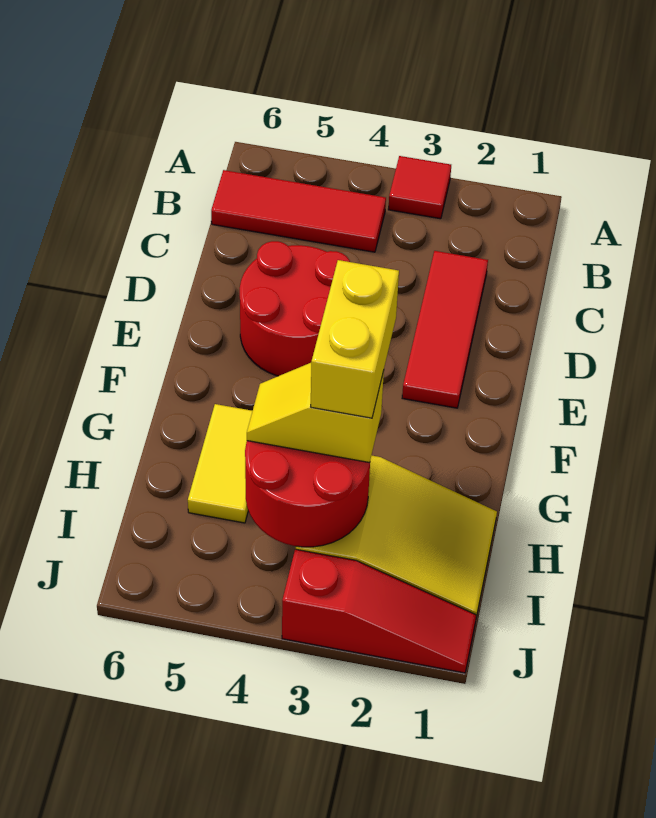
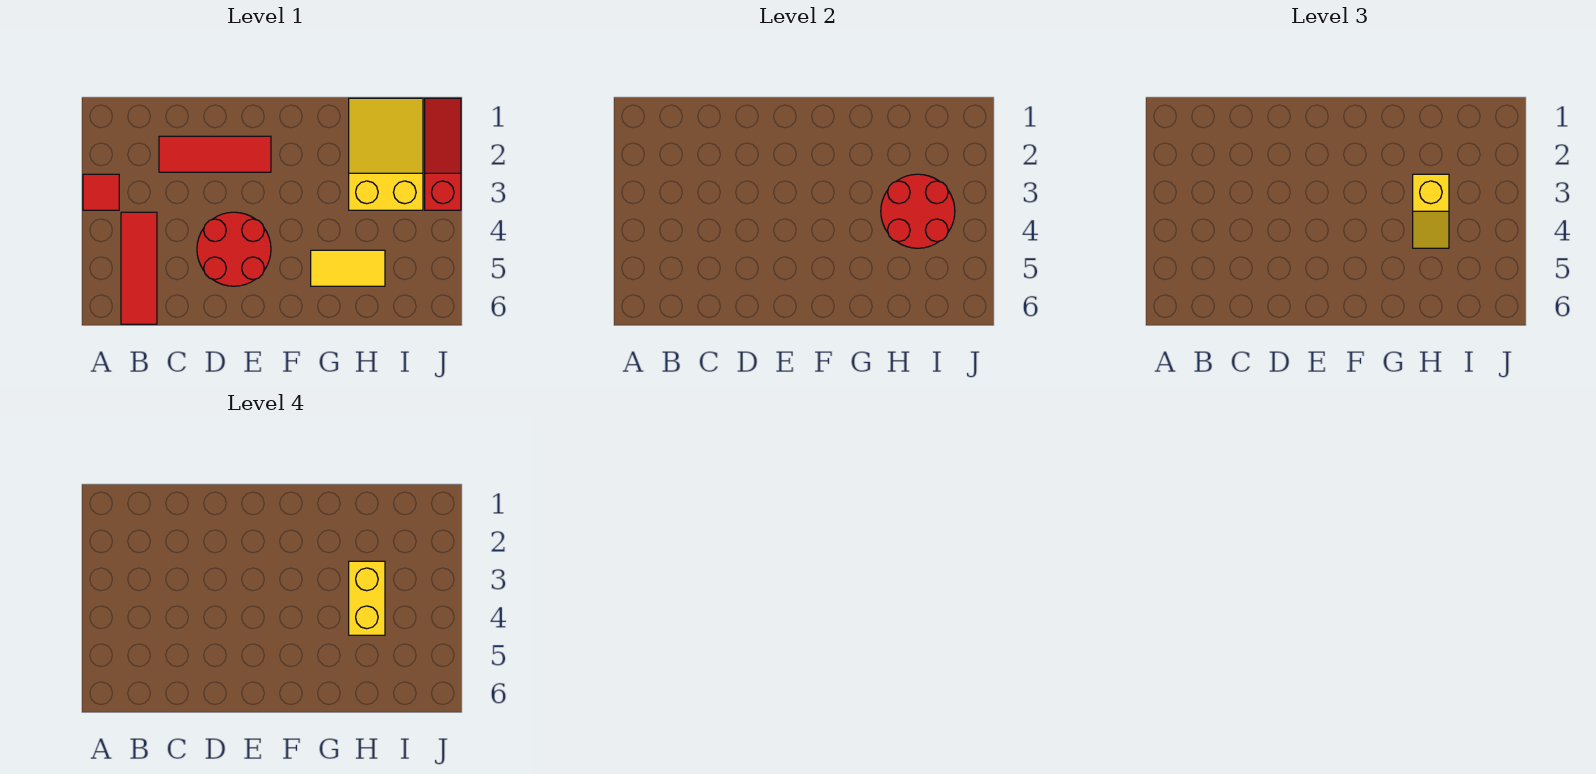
yellow 1x2 brick [311,260,399,418] -> yellow 1x2 brick turned to [349,561,385,635]

